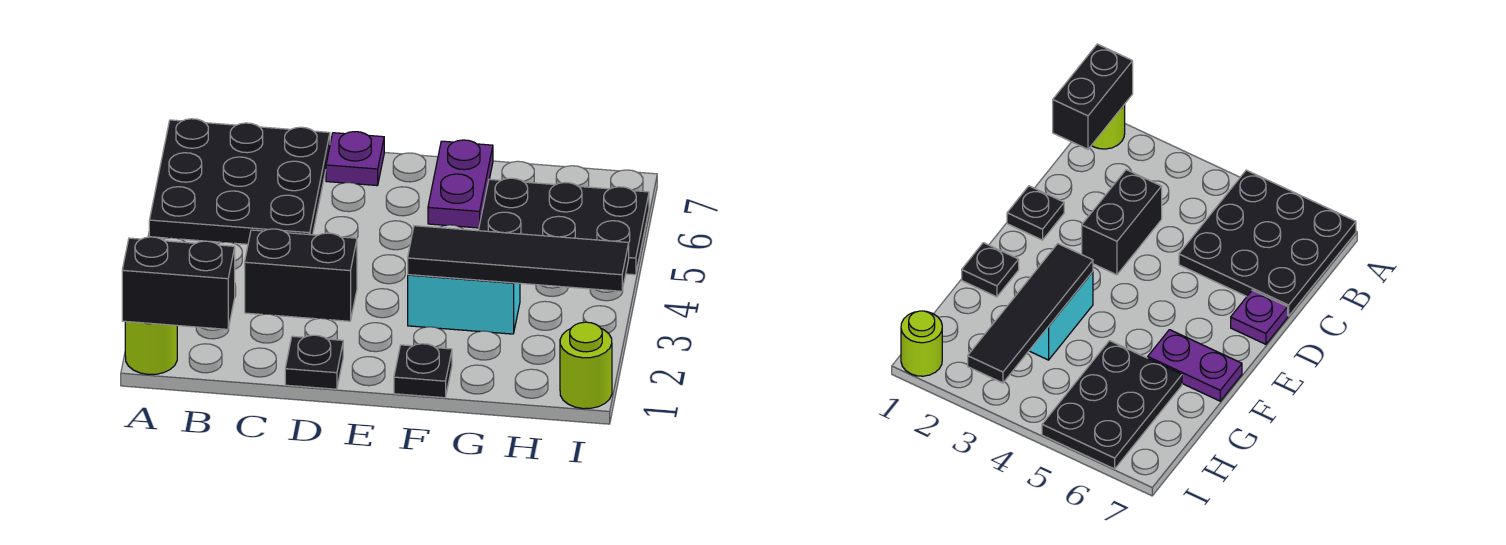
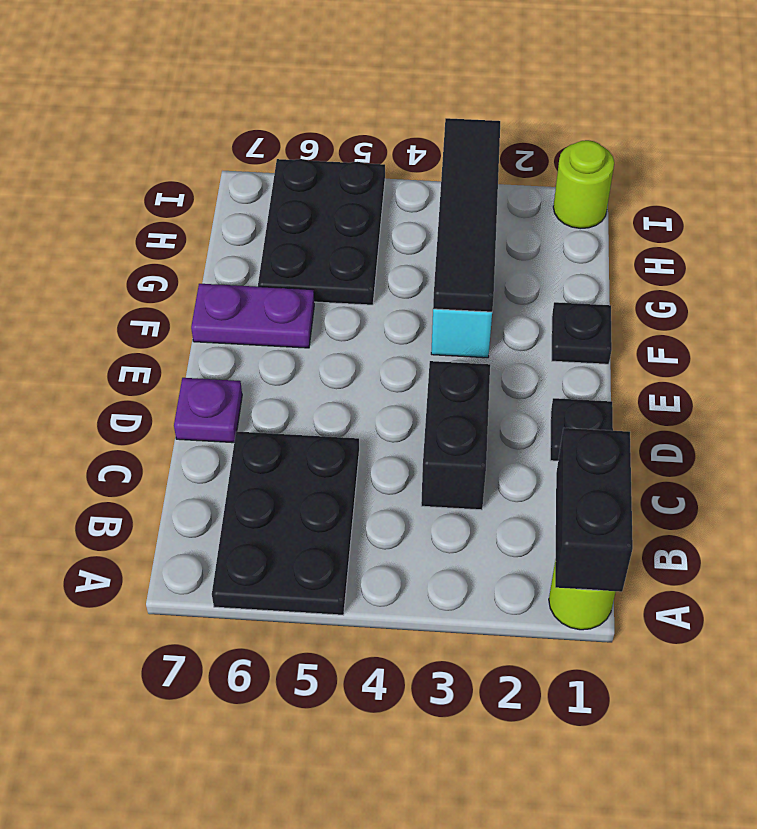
black 3x3 plate [149,119,330,244] -> black 2x3 plate [212,431,359,615]

